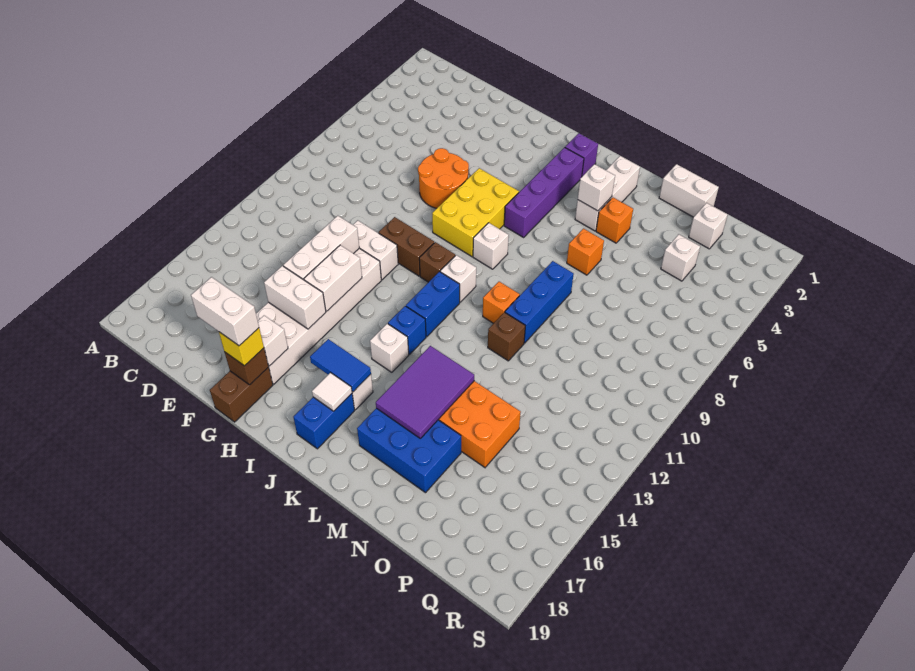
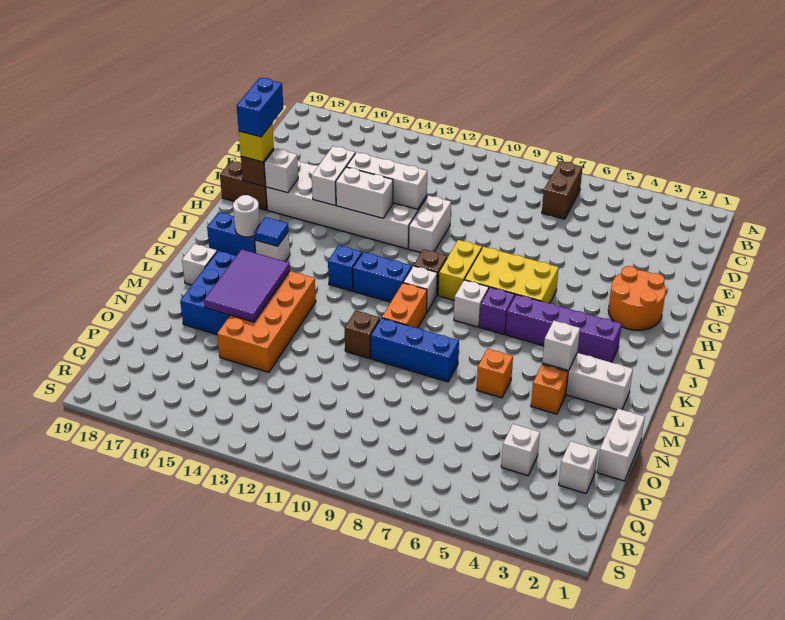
orange 2x2 round brick [418,148,469,208] -> orange 2x2 round brick moved to [608,266,666,330]
white 1x2 brick [191,277,259,346] -> blue 1x2 brick [237,78,283,137]
brown 1x2 brick [379,217,434,276] -> brown 1x2 brick moved to [542,161,582,219]
none -> yellow 1x2 brick [438,240,482,300]
blue 1x2 tile [310,339,371,392] -> blue 1x1 tile [254,217,289,246]
purple 1x1 brick [565,133,598,176] -> purple 1x1 brick moved to [480,287,515,334]
white 1x1 brick [370,324,409,372] -> white 1x1 brick moved to [182,244,217,285]
white 1x1 tile [312,373,352,411] -> white 1x1 round brick [233,195,260,237]
orange 1x1 brick [483,282,520,323] -> orange 1x2 brick [382,283,427,328]
purple 2x3 tile [376,346,474,438] -> purple 2x3 tile turned to [204,249,290,322]

